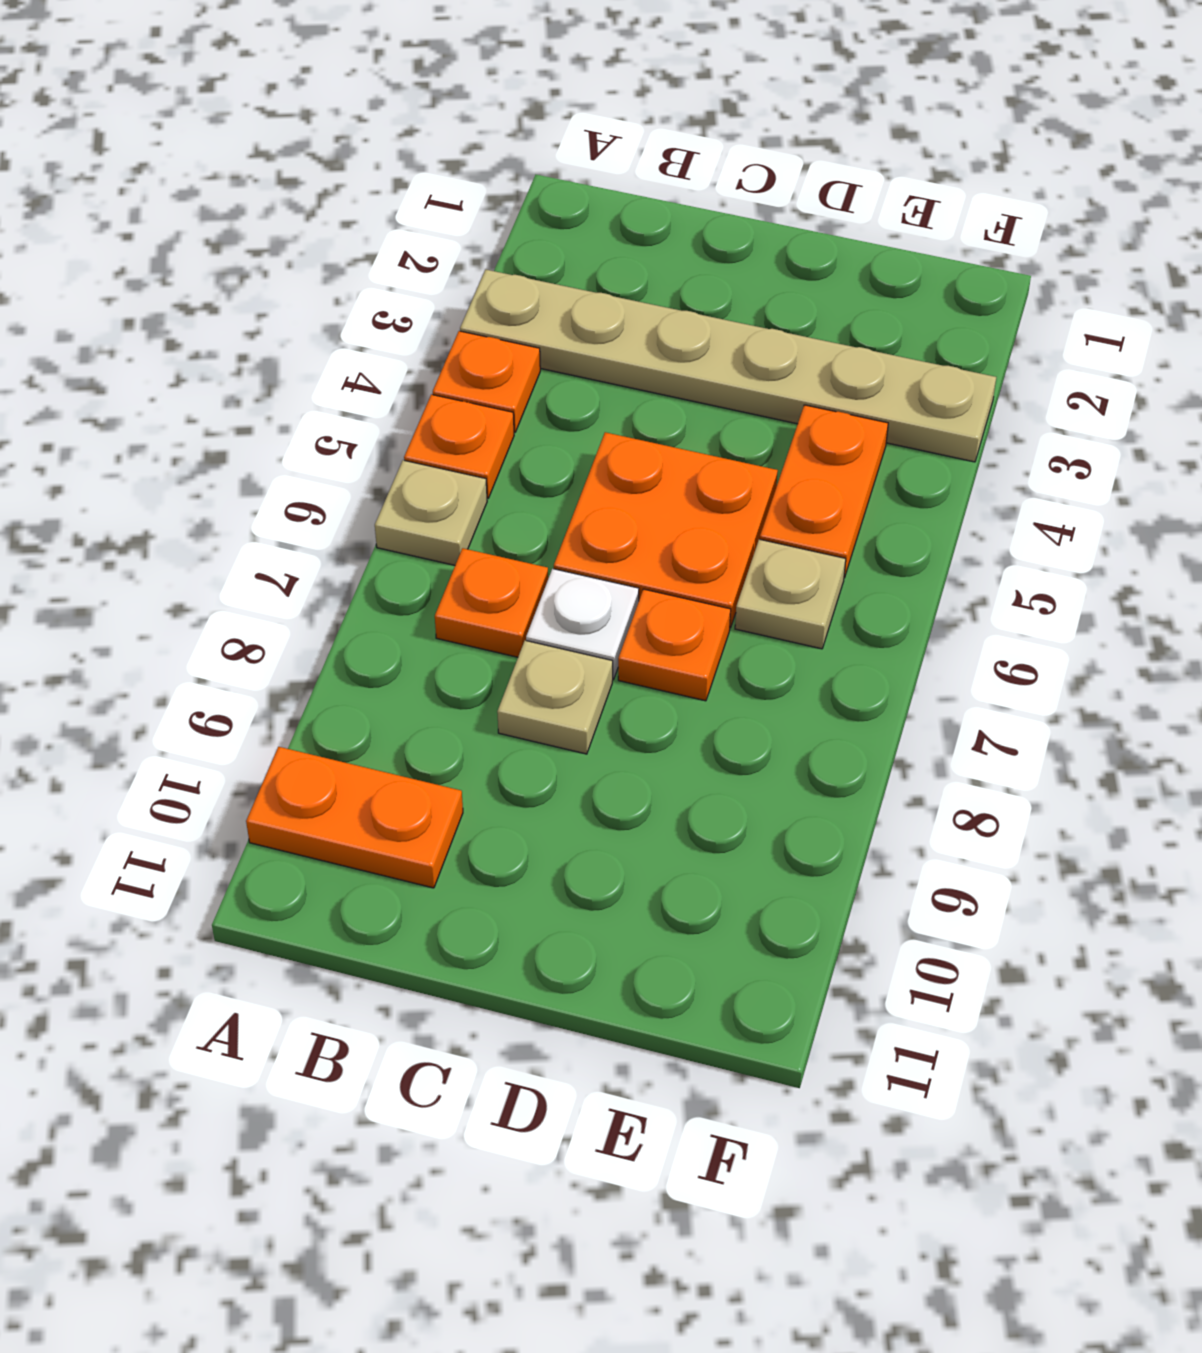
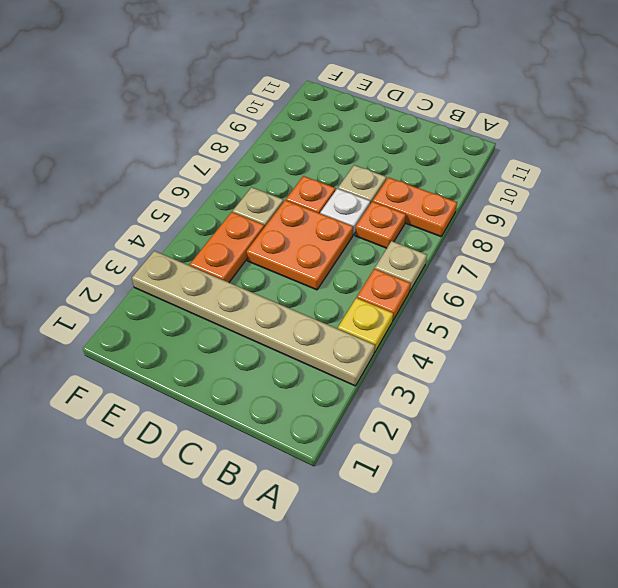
orange 1x1 plate [433,331,540,432] -> yellow 1x1 plate [338,298,393,353]
orange 1x2 plate [246,747,463,888] -> orange 1x2 plate moved to [373,177,457,236]

